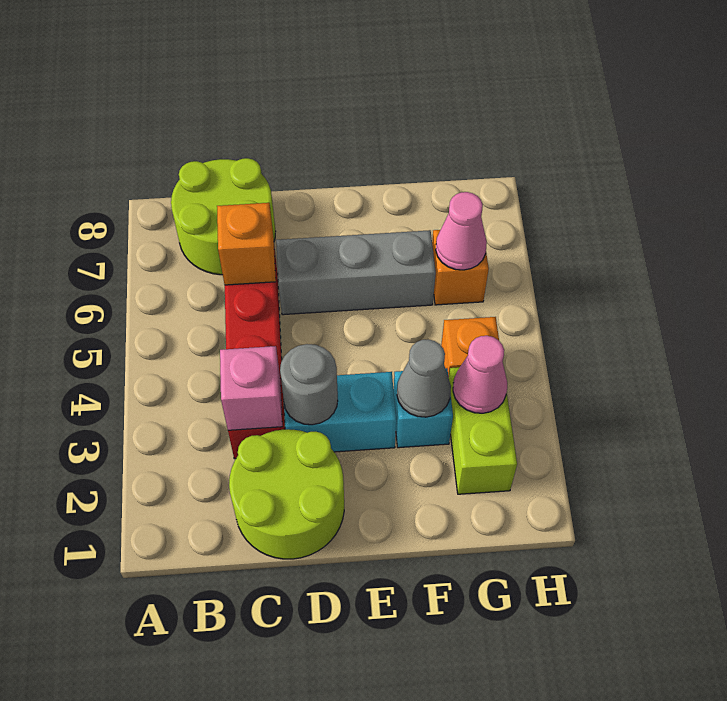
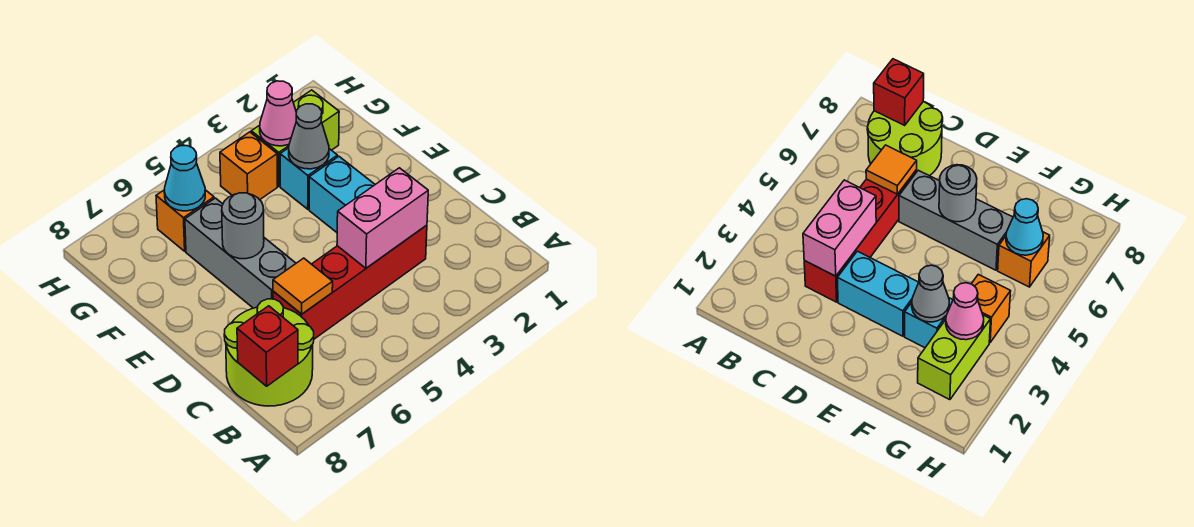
none -> red 1x1 brick [237,306,298,386]
lime 2x2 round brick [229,429,344,559] -> none
pink 1x1 brick [220,346,282,430] -> pink 1x2 brick [337,168,428,268]
orange 1x1 brick [217,203,276,285] -> orange 1x1 tile [273,258,333,314]
grey 1x1 round brick [280,344,338,425] -> grey 1x1 round brick moved to [222,193,264,259]
pink 1x1 cone [436,192,487,270] -> cyan 1x1 cone [164,146,205,211]

